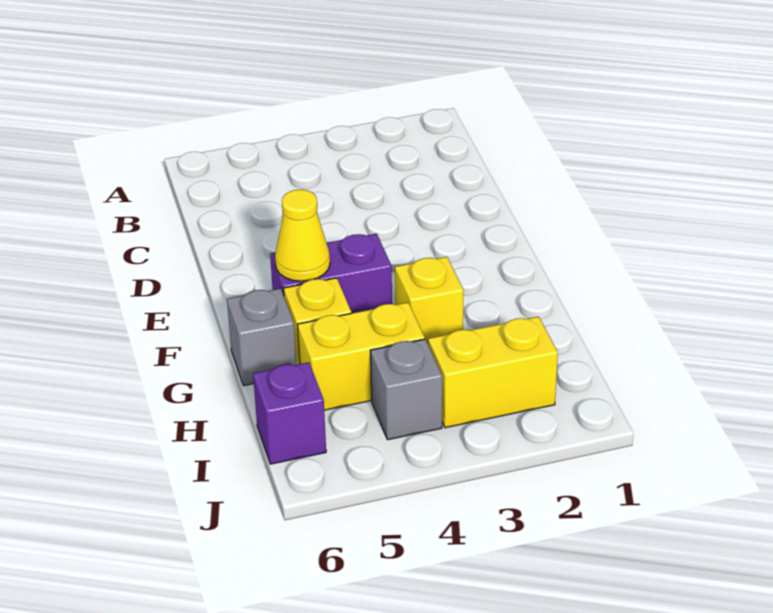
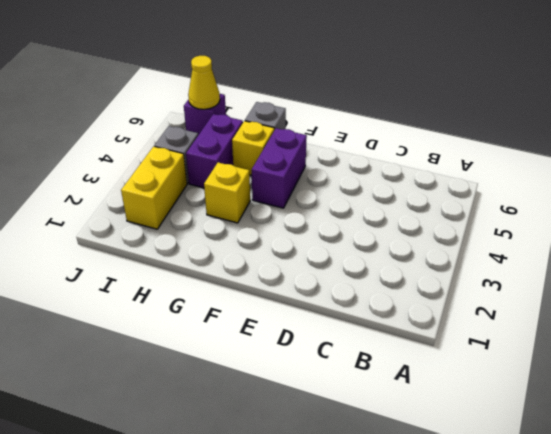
yellow 1x1 cone [275,190,330,281] -> yellow 1x1 cone moved to [188,56,220,109]
yellow 1x2 brick [298,303,425,410] -> purple 1x2 brick [186,114,243,188]

